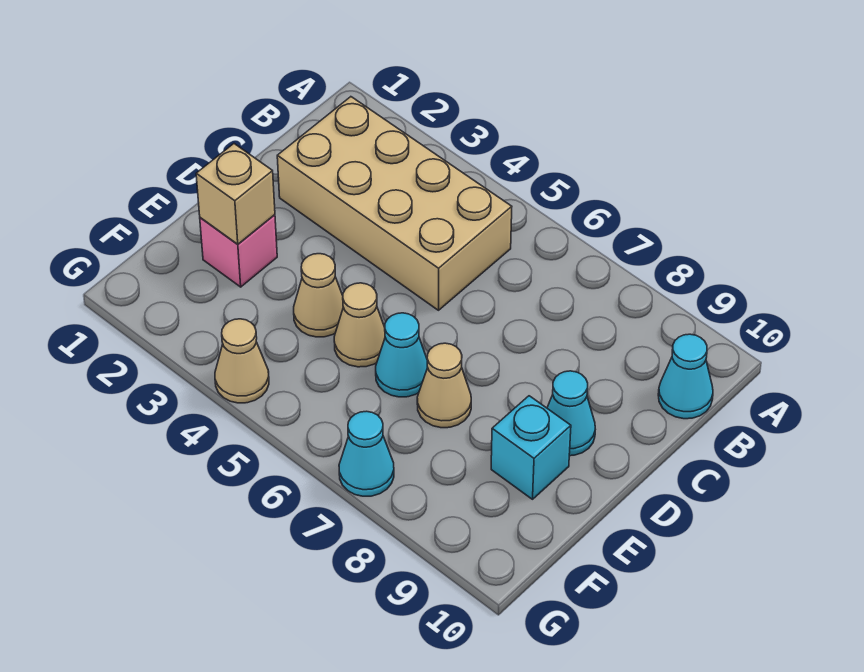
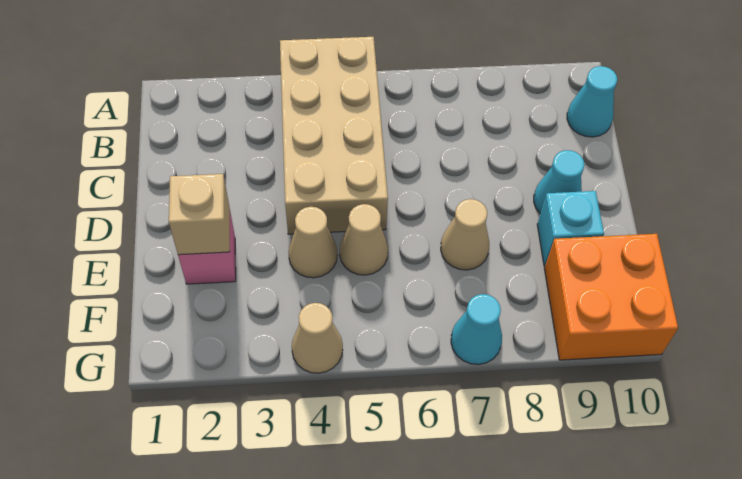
tan 2x4 brick [277,97,512,310] -> tan 2x4 brick turned to [280,37,388,234]
cyan 1x1 cone [376,313,428,397] -> none
none -> orange 2x2 brick [544,234,678,360]

